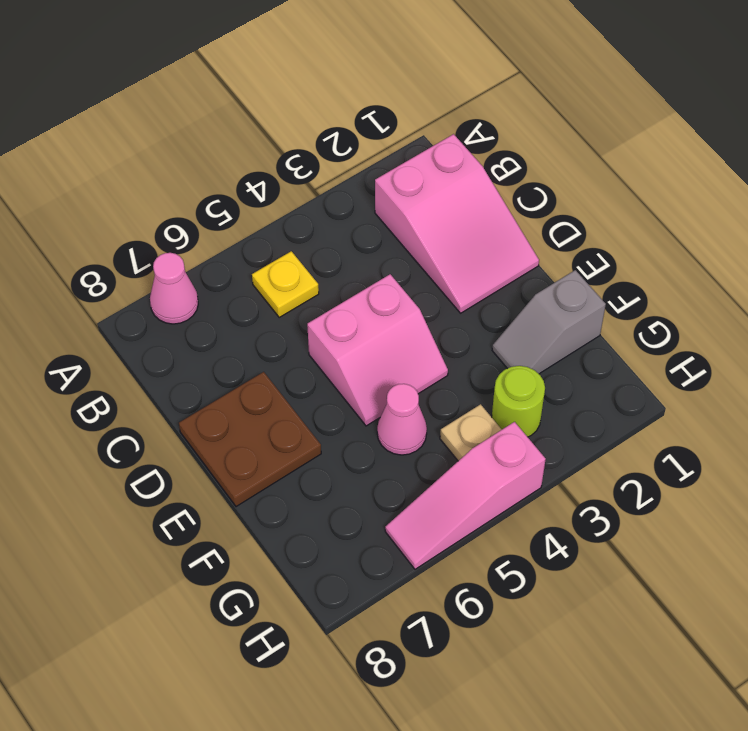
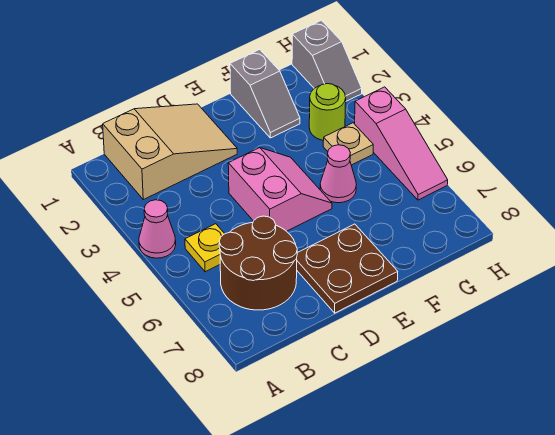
pink 1x1 cone [150,253,198,324] -> pink 1x1 cone moved to [139,200,176,258]
pink 2x3 slope [375,134,539,313] -> tan 2x3 slope [103,104,237,200]
none -> brown 2x2 round brick [219,216,297,310]
none -> grey 1x2 slope [292,20,362,101]

